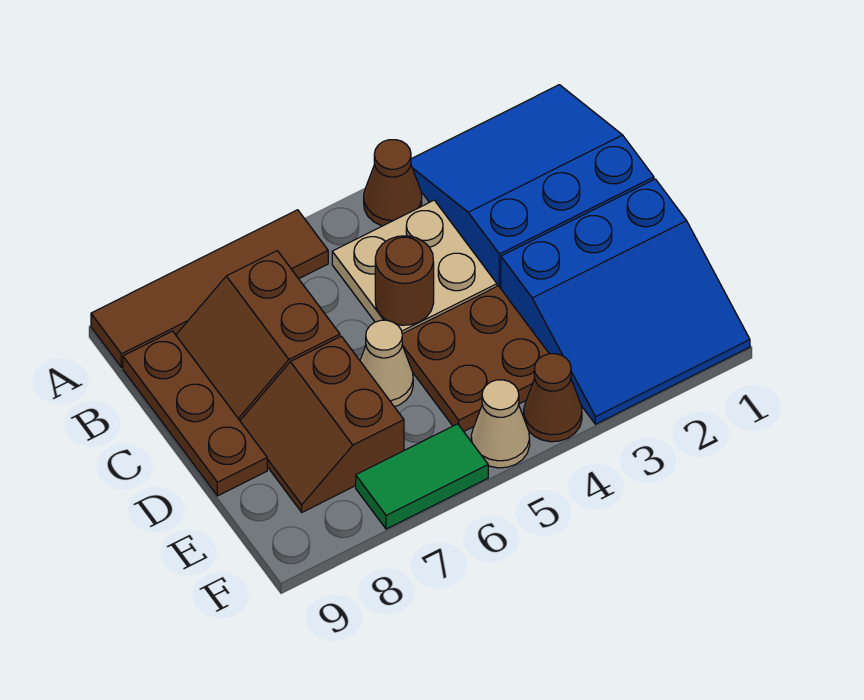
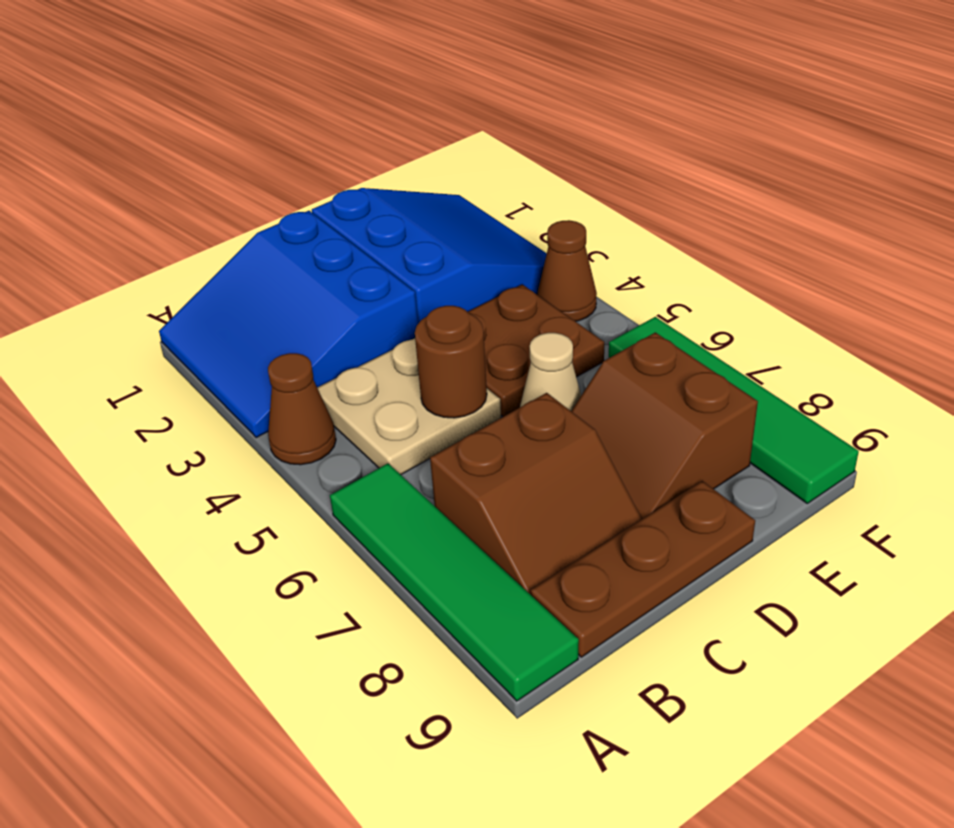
brown 1x4 tile [91,210,328,367] -> green 1x4 tile [330,464,579,701]
brown 2x2 slope [240,336,404,512] -> brown 2x2 slope turned to [571,332,758,519]
tan 1x1 cone [471,380,530,468] -> none
green 1x2 tile [356,424,488,529] -> green 1x4 tile [609,317,859,503]

